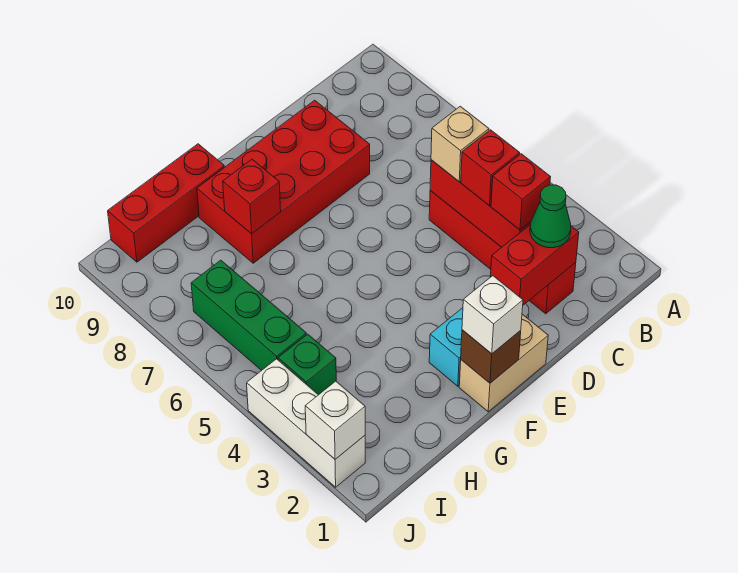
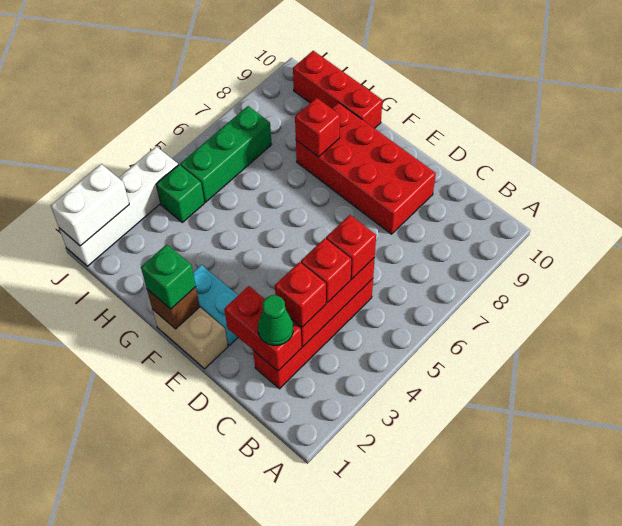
tan 1x1 brick [431,106,489,182] -> red 1x1 brick [326,215,376,279]
white 1x1 brick [462,276,523,354] -> green 1x1 brick [141,244,196,309]
white 1x3 brick [247,359,365,487] -> white 1x4 brick [59,146,178,266]
white 1x1 brick [305,381,365,459] -> white 1x2 brick [51,164,129,246]

